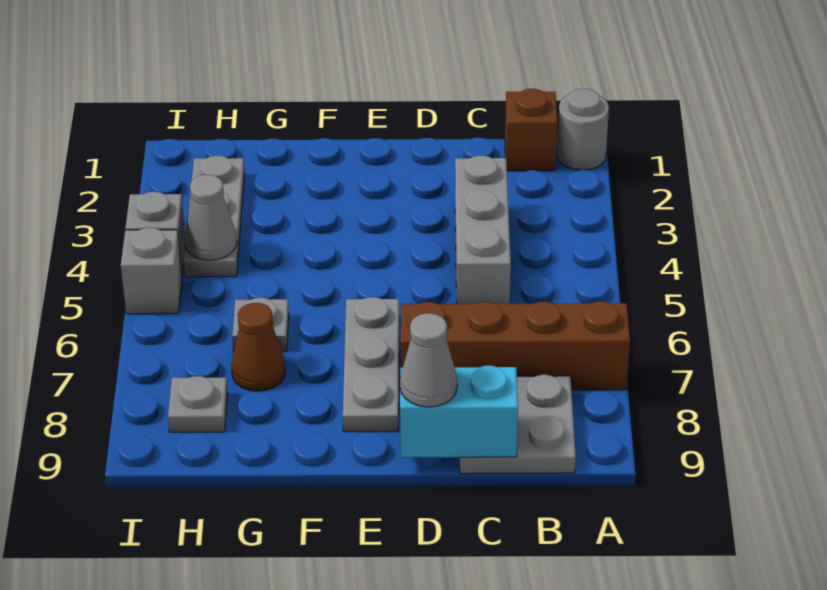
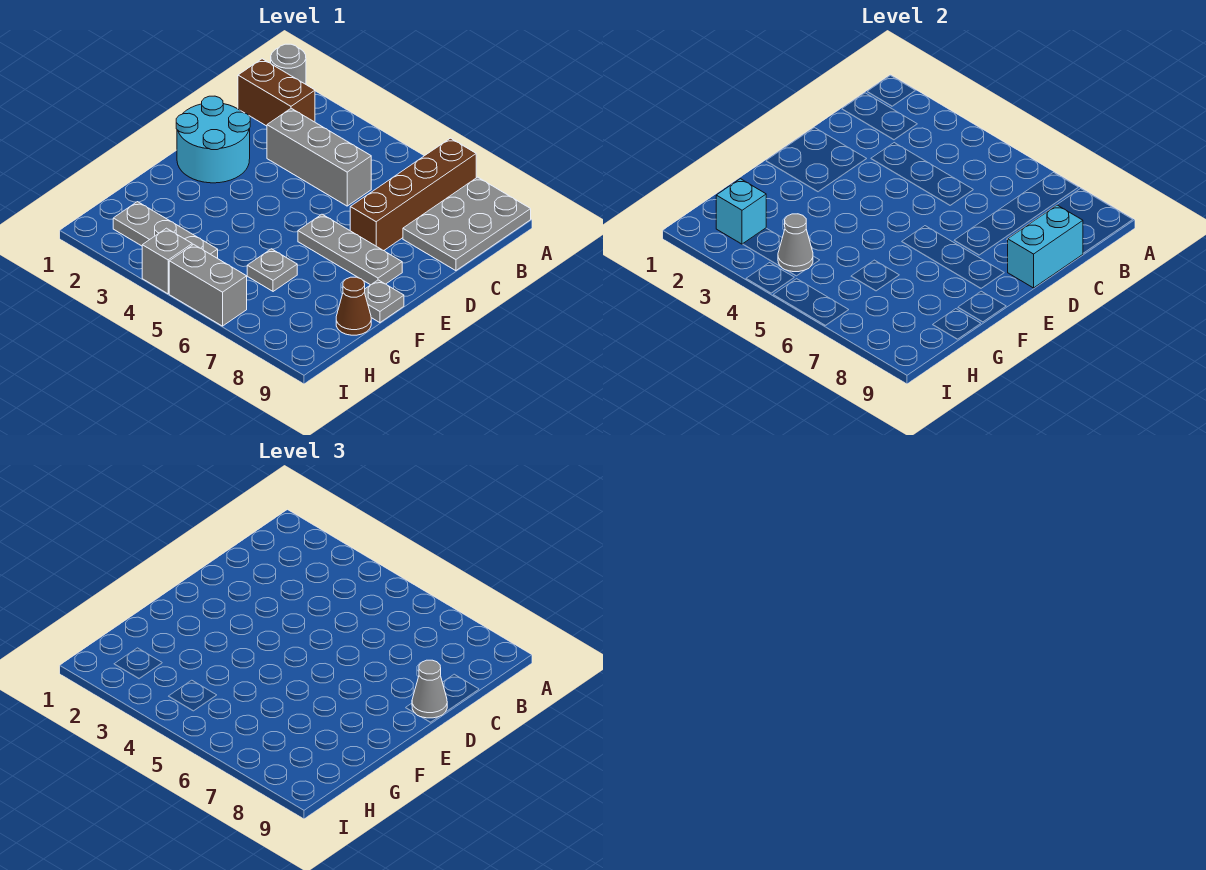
brown 1x1 brick [505,89,558,171] -> brown 1x2 brick [238,59,315,126]
grey 2x2 plate [460,375,576,474] -> grey 2x3 plate [403,177,531,271]
none -> cyan 2x2 round brick [176,96,250,183]
brown 1x1 cone [231,303,286,391] -> brown 1x1 cone moved to [336,277,371,335]
none -> cyan 1x1 brick [716,179,766,244]
grey 1x1 plate [168,376,228,432] -> grey 1x1 plate moved to [364,280,404,323]
grey 1x1 brick [121,228,182,314] -> grey 1x2 brick [169,244,247,326]

